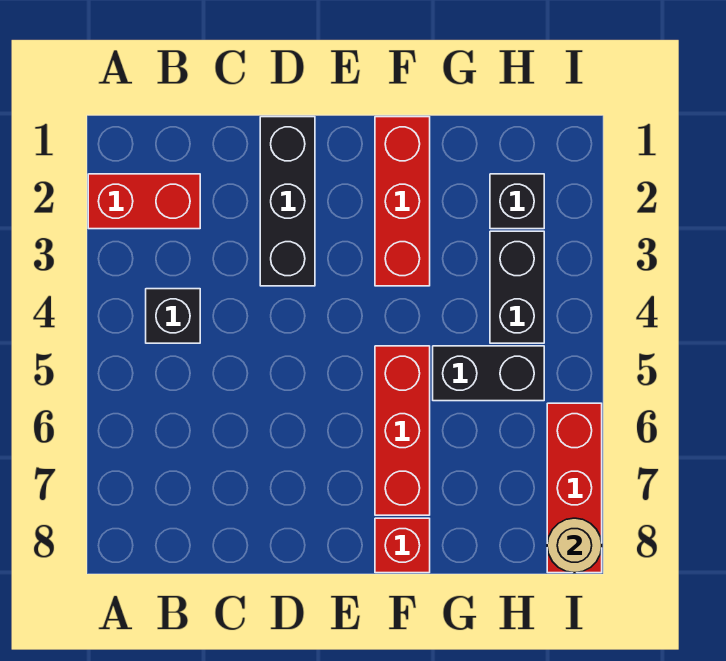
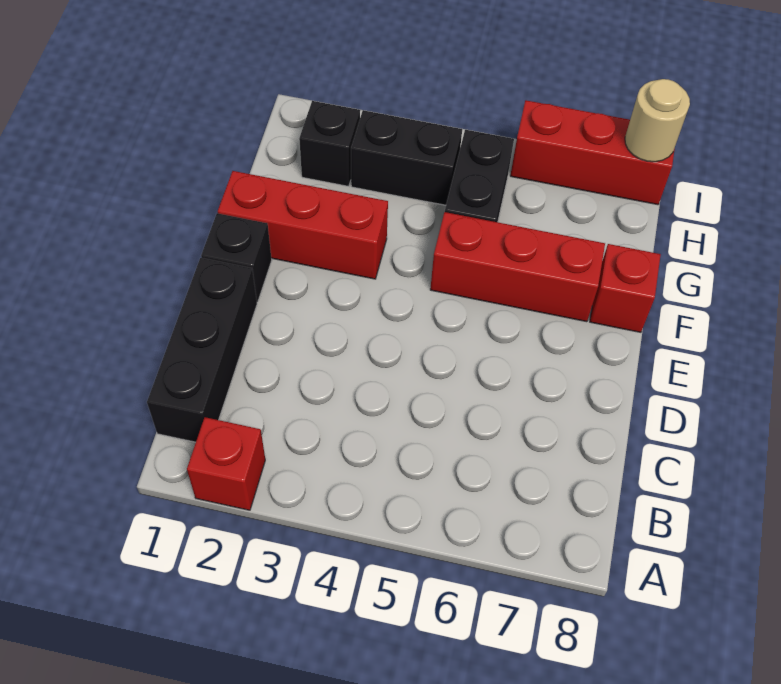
red 1x2 brick [88,174,200,229] -> red 1x1 brick [187,417,265,510]
black 1x1 brick [146,289,200,343] -> black 1x1 brick moved to [201,213,272,302]
black 1x3 brick [260,117,315,286] -> black 1x3 brick turned to [147,258,257,442]

